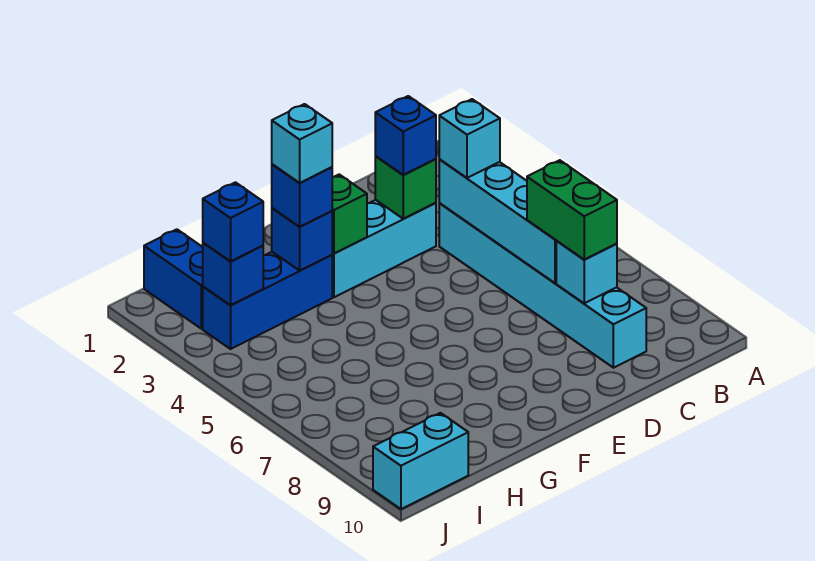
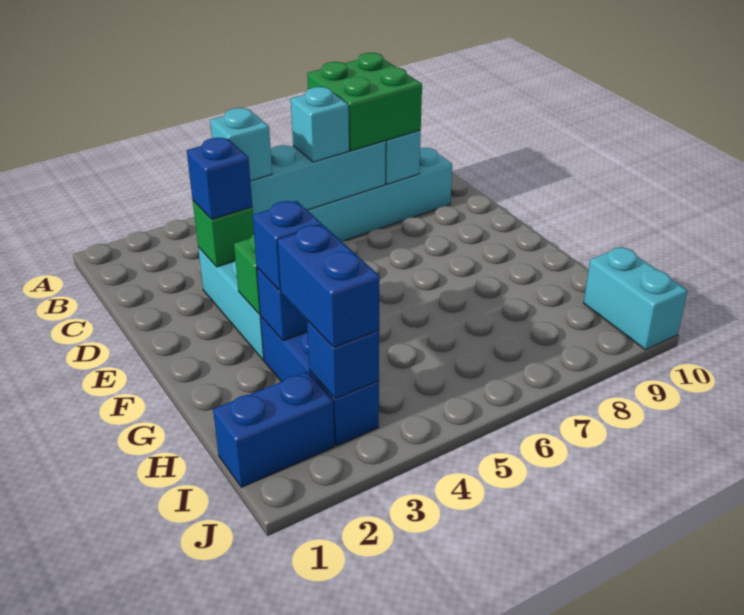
green 1x2 brick [527,160,617,259] -> green 2x2 brick [307,53,422,151]
cyan 1x1 brick [272,104,332,183] -> cyan 1x1 brick moved to [291,87,349,162]
blue 1x1 brick [203,182,263,261] -> blue 1x2 brick [278,225,380,347]

